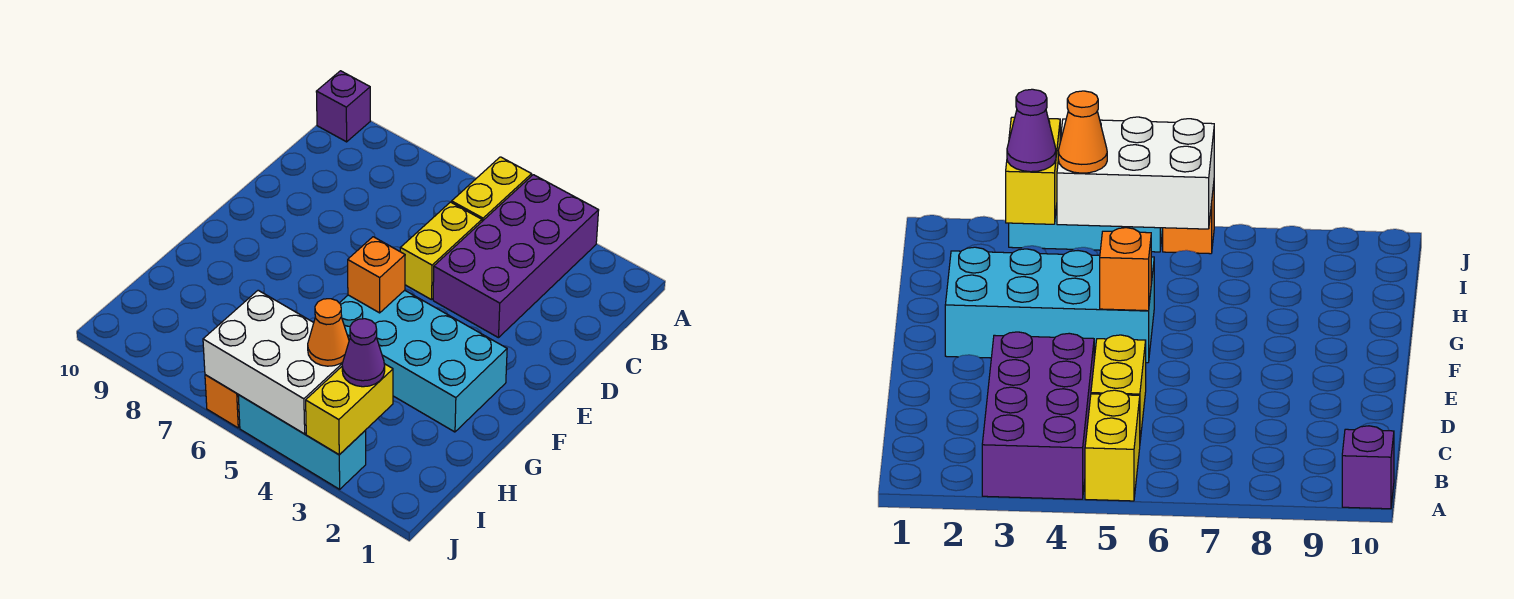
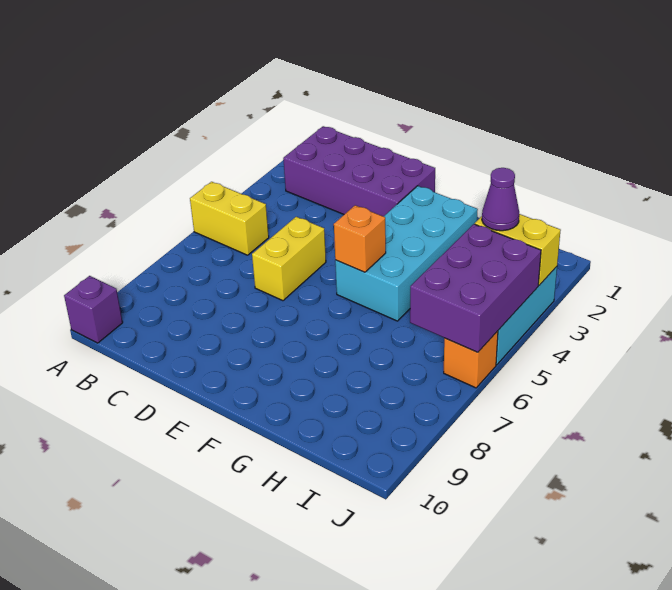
purple 2x4 brick [433,175,599,338] -> purple 2x4 brick moved to [283,126,435,217]
yellow 1x2 brick [400,202,482,300] -> yellow 1x2 brick turned to [252,217,326,301]
white 2x3 brick [203,290,343,434] -> purple 2x3 brick [410,224,541,352]
orange 1x1 cone [308,299,349,366] -> none

